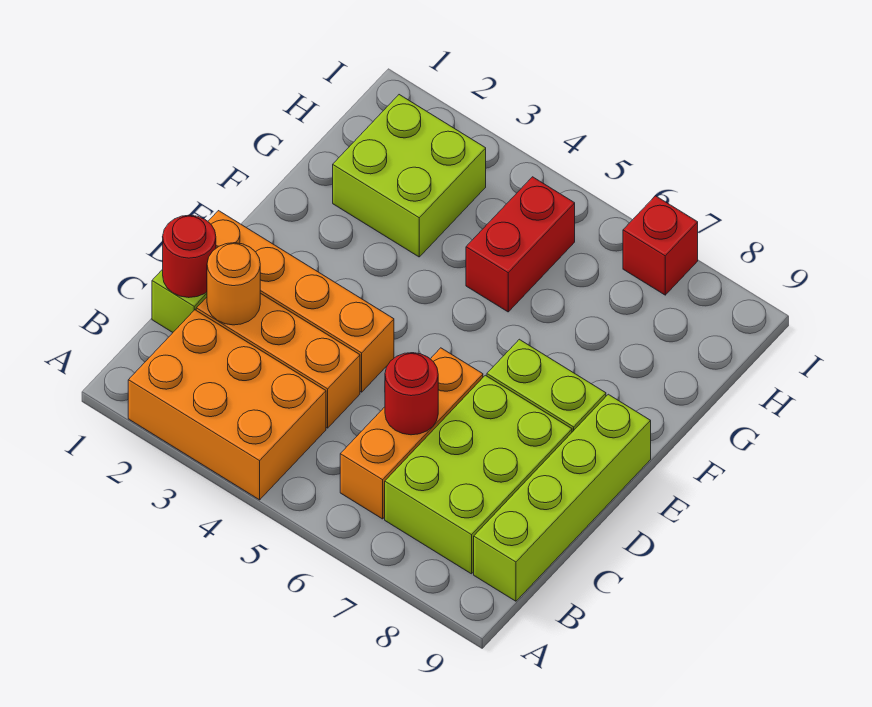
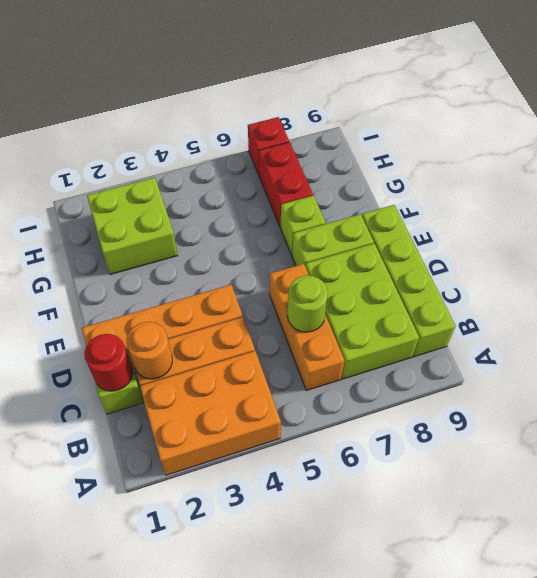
red 1x1 round brick [385,353,438,435] -> lime 1x1 round brick [287,275,328,332]
none -> lime 1x1 brick [281,196,326,255]
red 1x2 brick [466,177,575,312] -> red 1x2 brick moved to [258,142,313,227]

